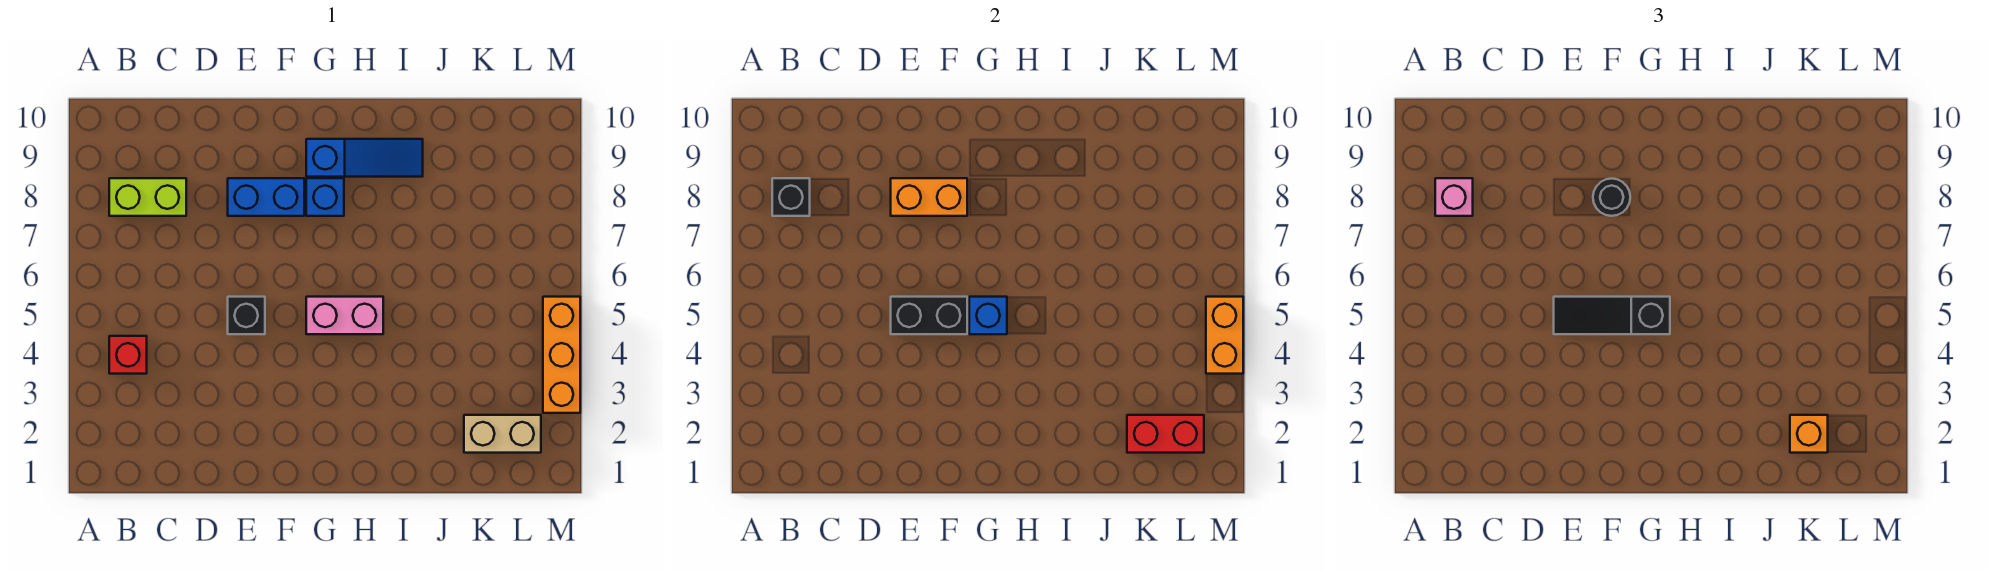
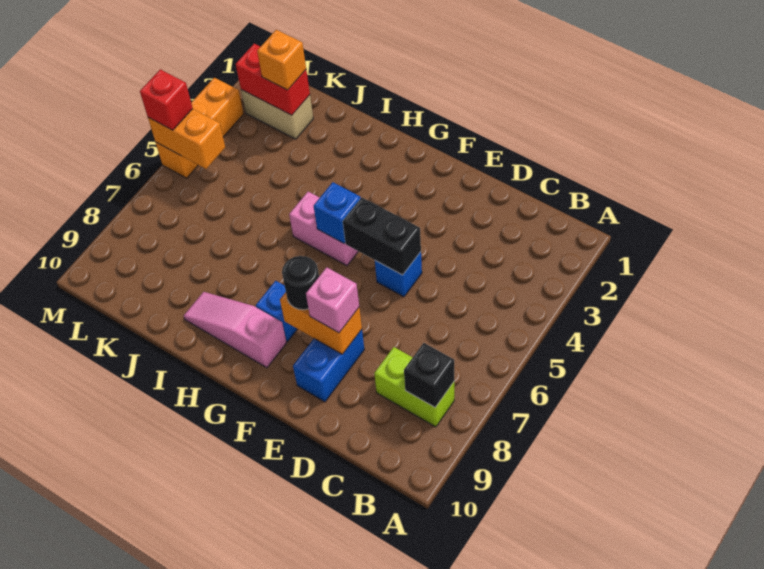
red 1x1 brick [109,336,147,374] -> red 1x1 brick moved to [140,69,193,130]
pink 1x1 brick [1435,178,1473,216] -> pink 1x1 brick moved to [306,267,359,333]
black 1x1 brick [228,297,265,334] -> blue 1x1 brick [375,252,422,297]
black 1x3 slope [1554,297,1670,334] -> none
blue 1x2 brick [228,178,304,216] -> blue 1x2 brick turned to [293,330,364,402]
blue 1x3 slope [306,139,423,177] -> pink 1x3 slope [184,292,287,368]
orange 1x2 brick [1206,297,1243,374] -> orange 1x2 brick turned to [148,109,225,169]

